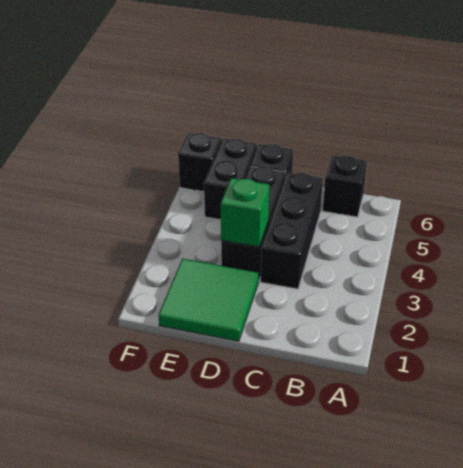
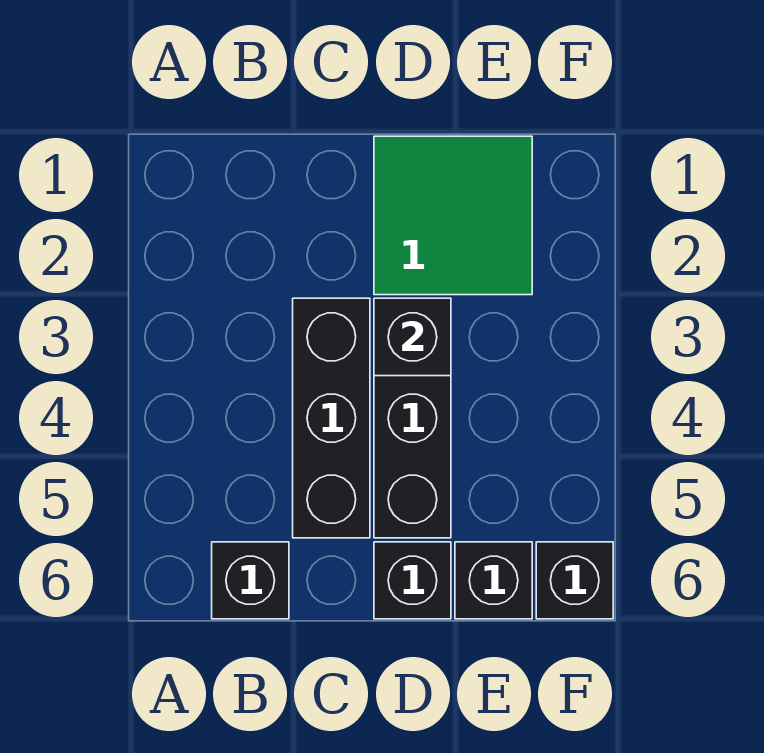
green 1x1 brick [221,178,269,247] -> black 1x1 brick [374,298,451,376]
black 1x2 brick [204,139,257,220] -> black 1x1 brick [455,542,532,619]

